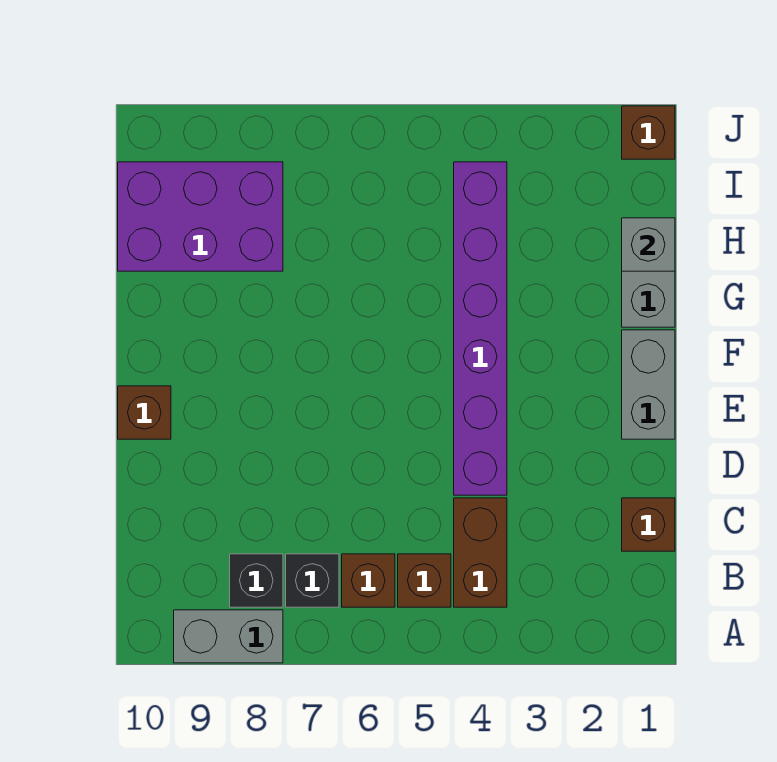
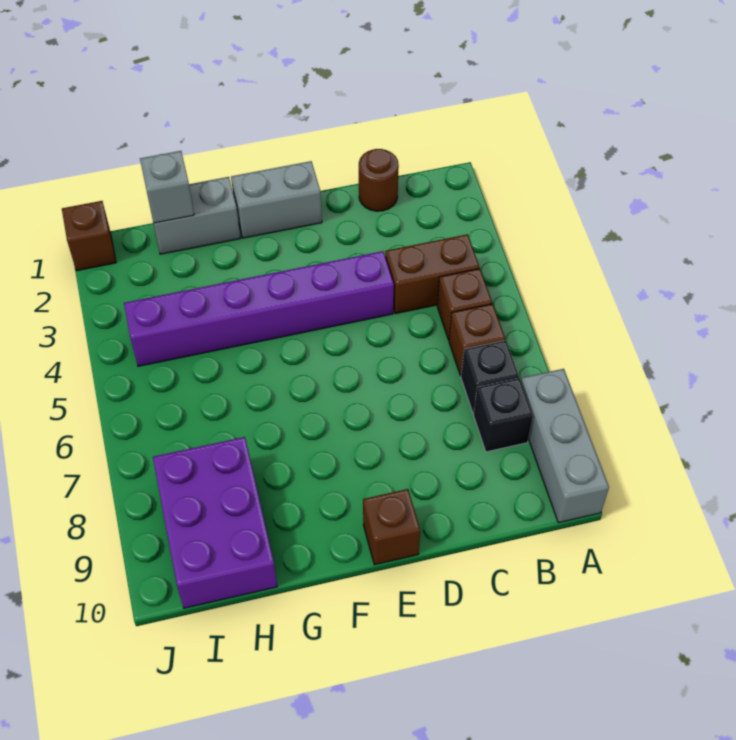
grey 1x2 brick [174,610,283,663] -> grey 1x3 brick [521,369,609,523]
brown 1x1 brick [622,498,675,551] -> brown 1x1 round brick [359,149,399,211]

